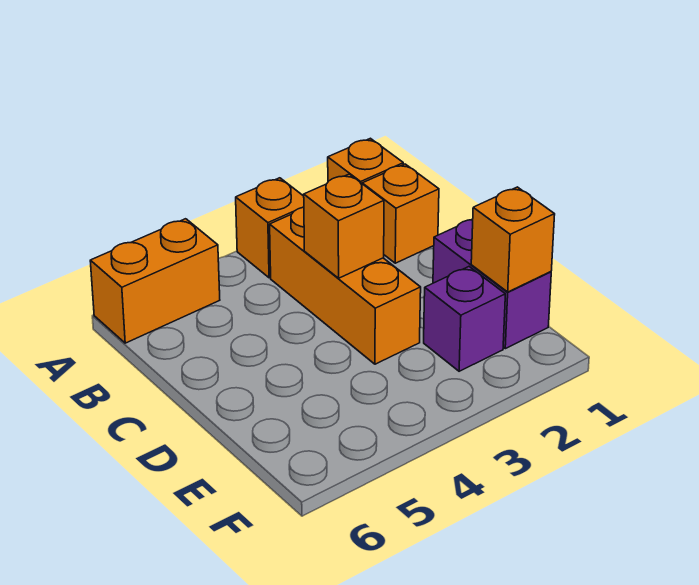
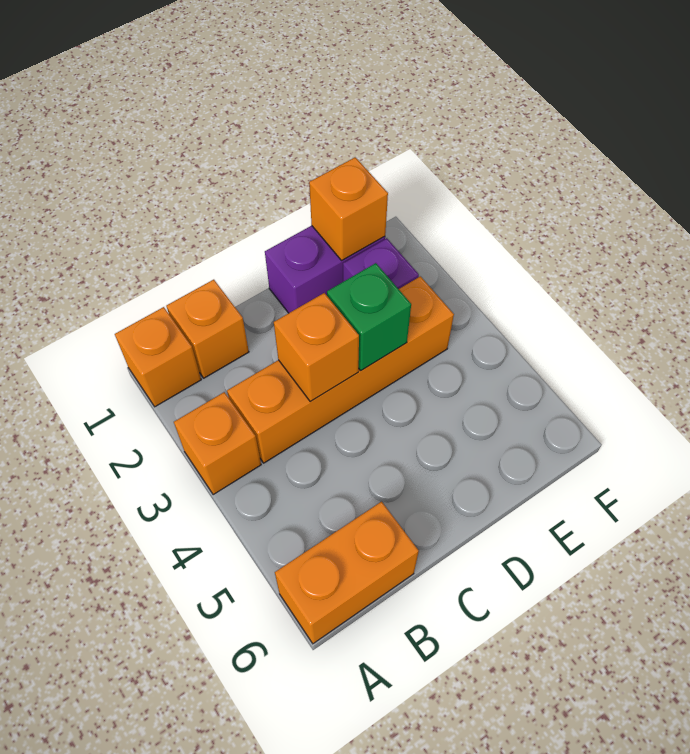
orange 1x2 brick [90,219,220,343] -> orange 1x2 brick turned to [275,502,419,644]
orange 1x3 brick [270,207,421,364] -> orange 1x4 brick [227,276,454,463]
none -> green 1x1 brick [327,263,411,370]

